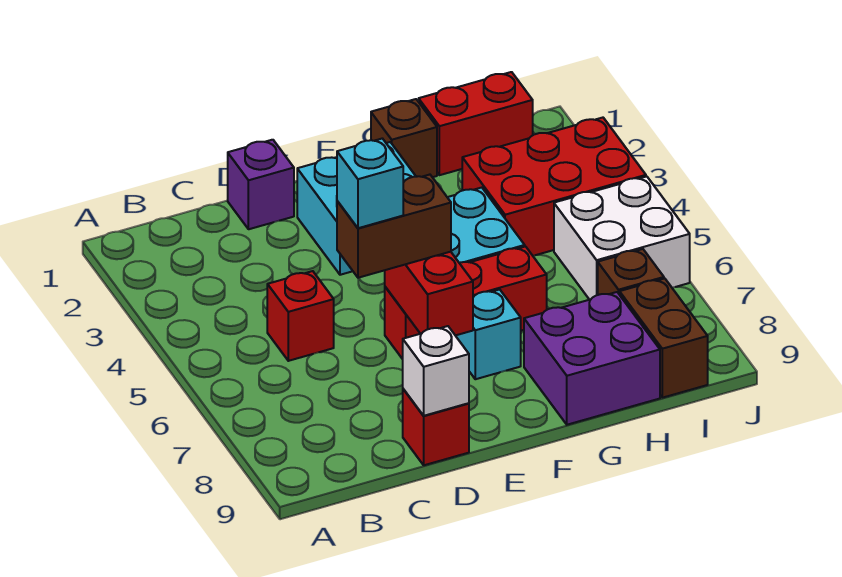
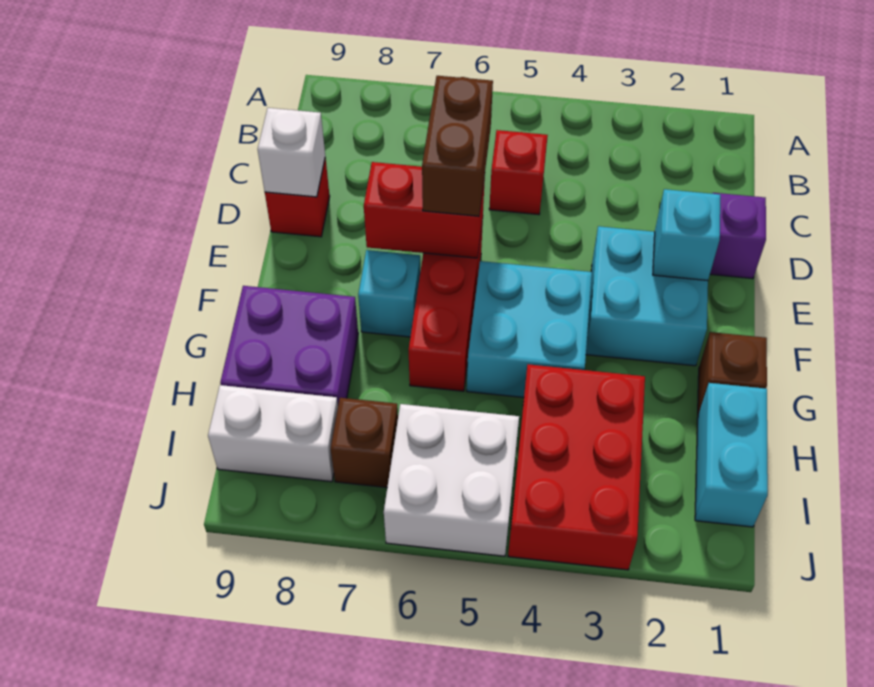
cyan 1x1 brick [337,138,403,228] -> cyan 1x1 brick moved to [653,189,720,280]
red 1x2 brick [419,72,533,175] -> cyan 1x2 brick [695,383,768,527]
brown 1x2 brick [620,278,708,398] -> white 1x2 brick [208,385,338,482]

